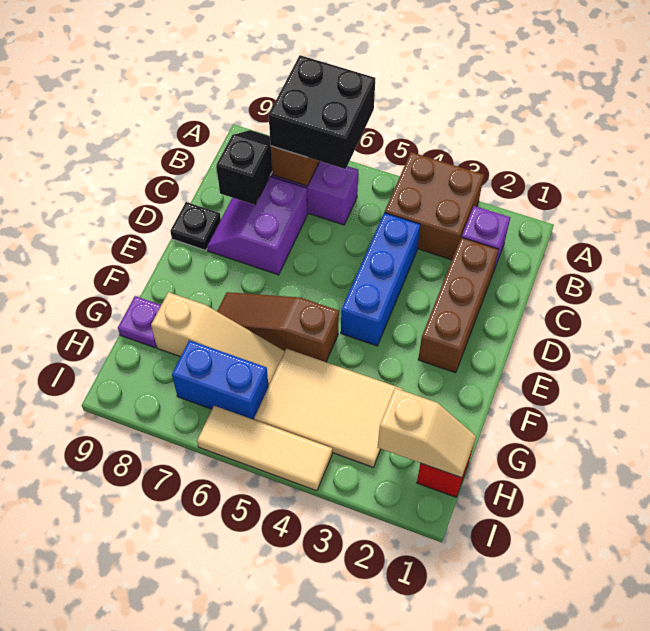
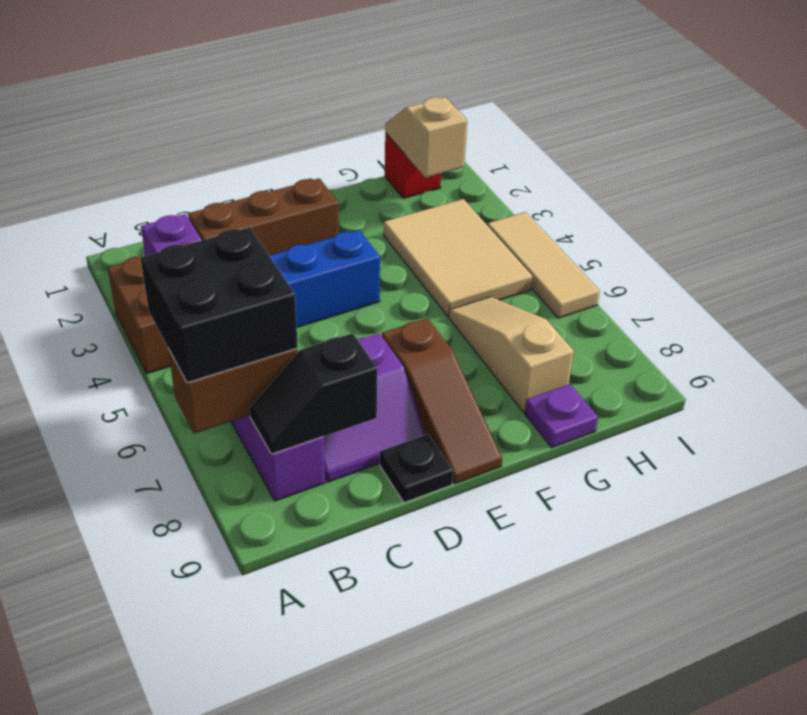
brown 1x3 slope [217,292,339,362] -> brown 1x3 slope moved to [382,318,502,484]
blue 1x2 brick [172,340,269,420] -> none

